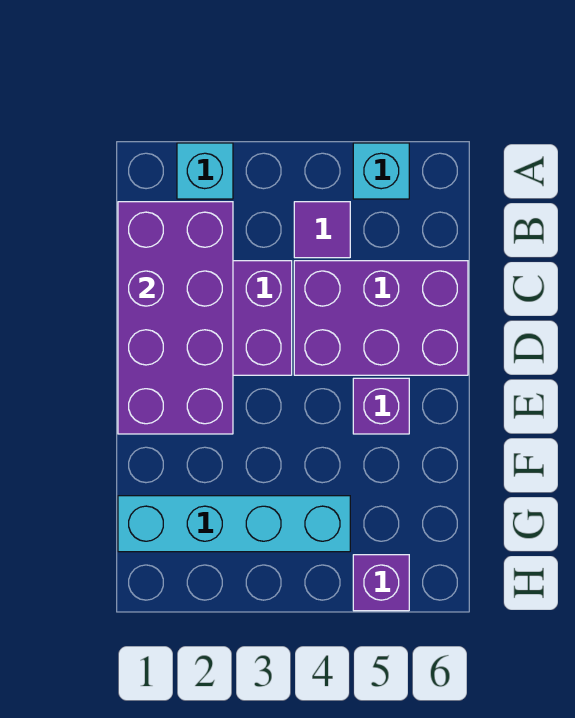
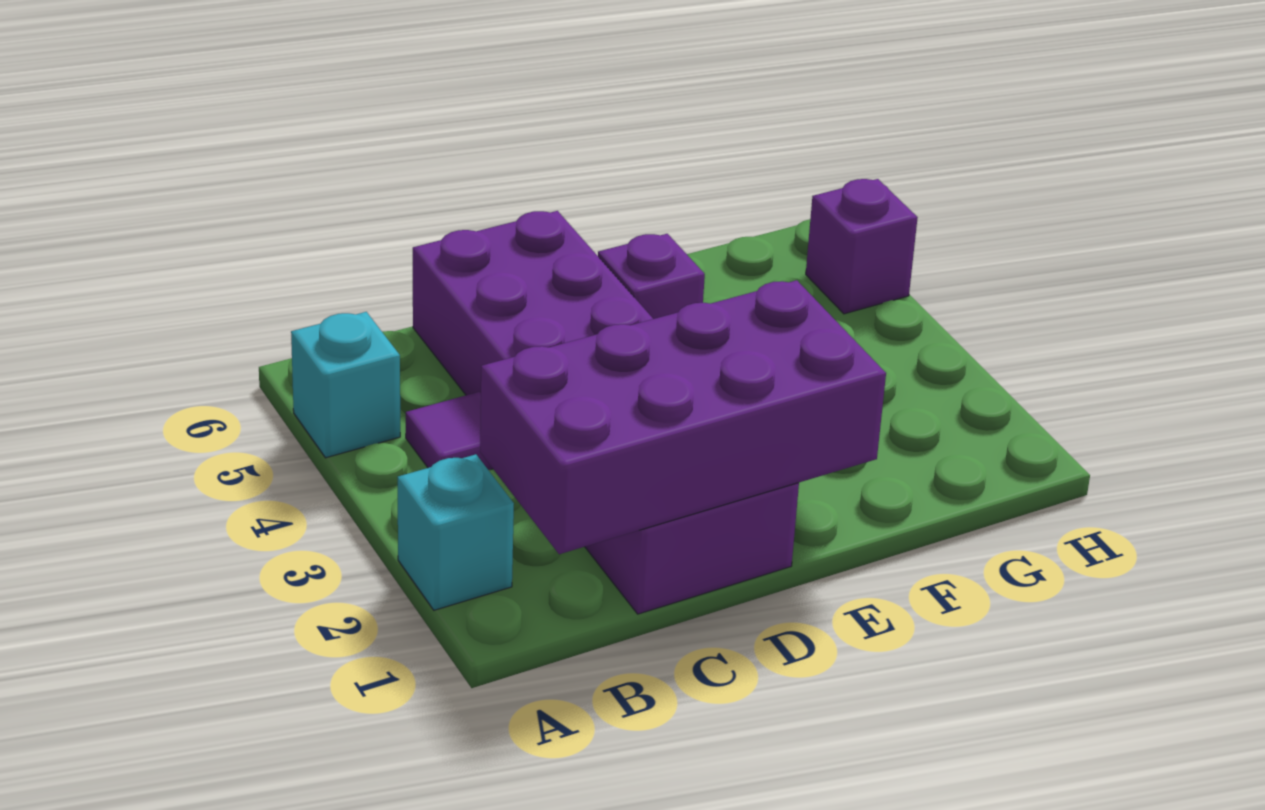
cyan 1x4 brick [118,496,350,552] -> none

